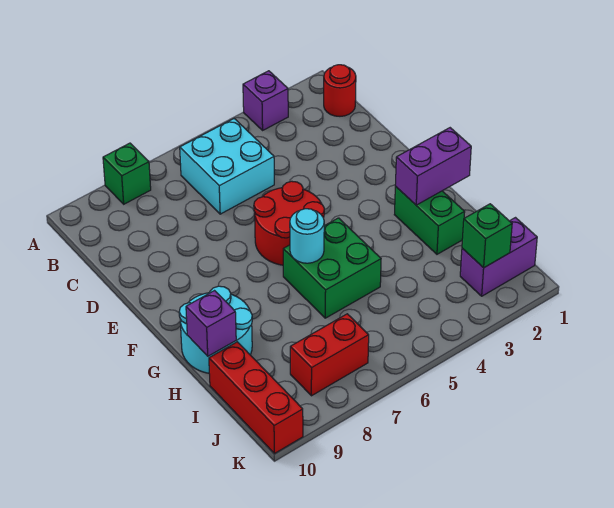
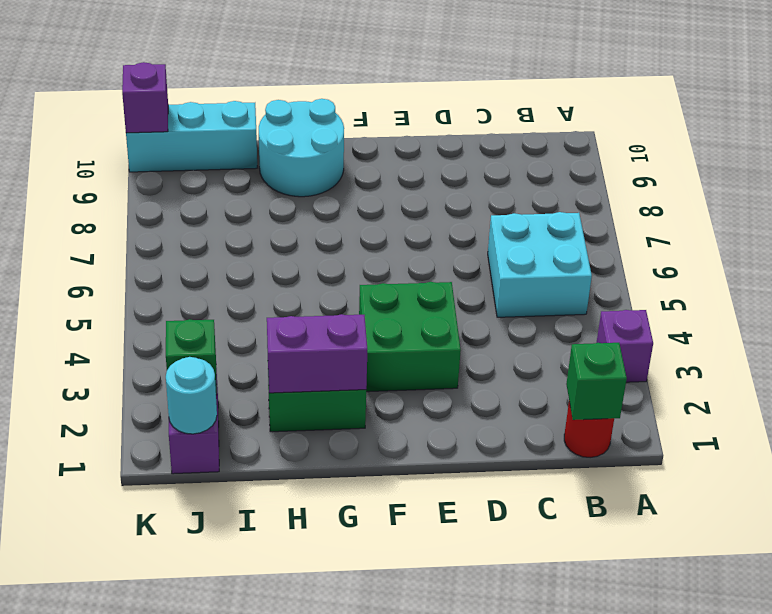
green 1x1 brick [103,143,151,204] -> green 1x1 brick moved to [566,343,627,420]
red 2x2 round brick [254,181,324,265] -> none
purple 1x2 brick [395,128,471,205] -> purple 1x2 brick turned to [267,314,367,393]
green 2x2 brick [283,218,381,318] -> green 2x2 brick moved to [359,282,461,392]
cyan 1x1 round brick [290,209,324,263] -> cyan 1x1 round brick moved to [166,357,217,434]
purple 1x1 brick [186,291,236,356] -> purple 1x1 brick moved to [122,62,168,133]
red 1x3 brick [209,342,303,454] -> cyan 1x3 brick [126,101,257,172]
red 1x2 brick [290,314,369,396] -> none

